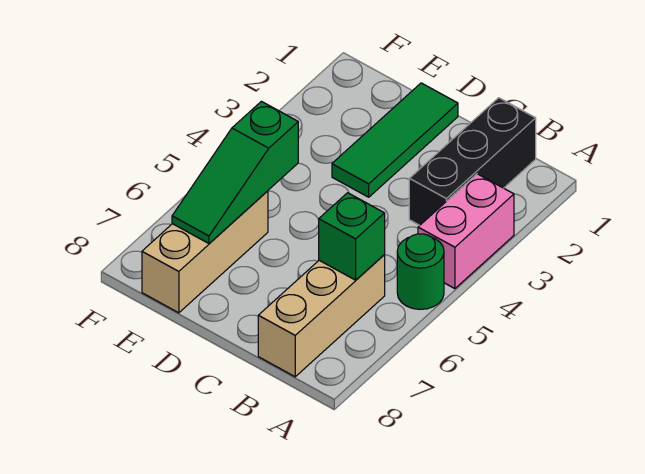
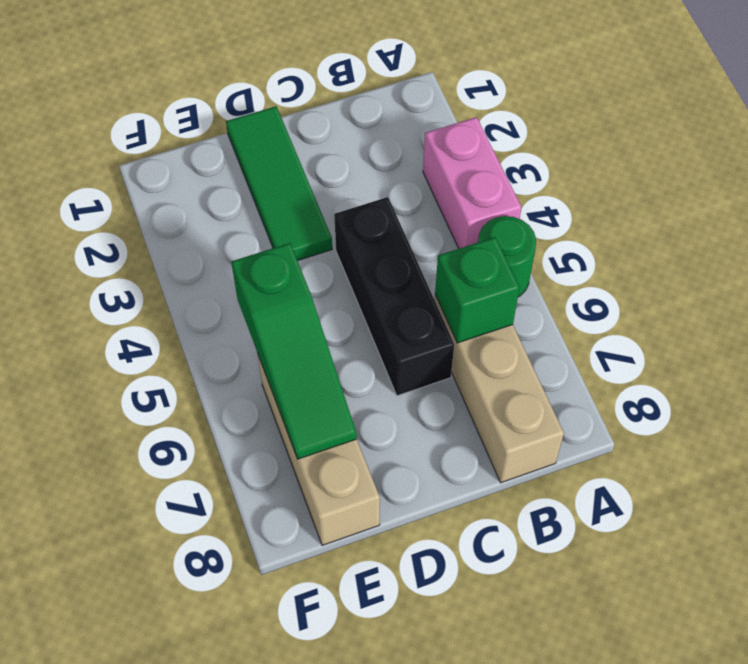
black 1x3 brick [409,98,536,225] -> black 1x3 brick moved to [334,197,454,396]

